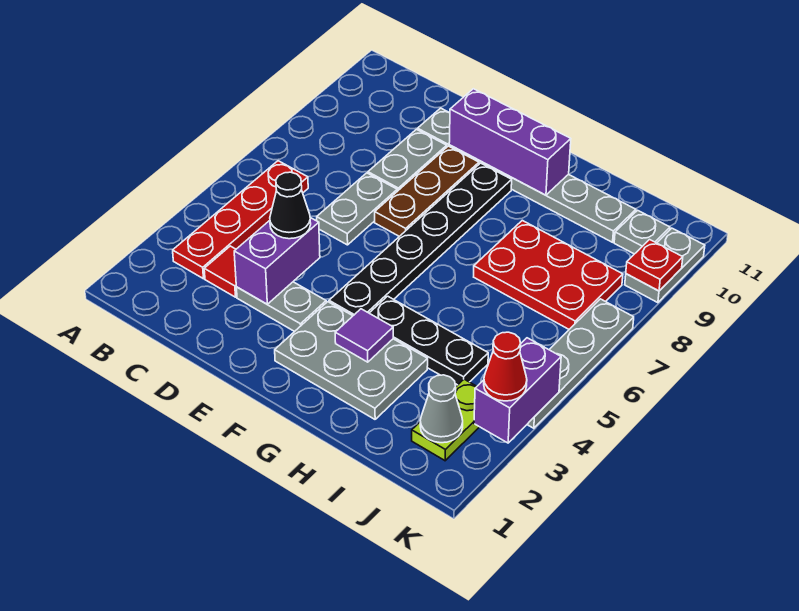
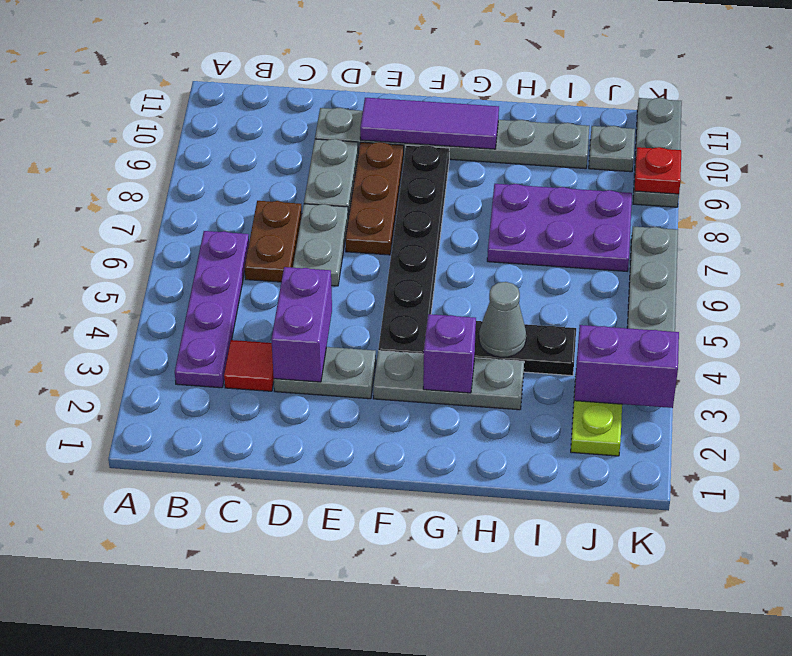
red 1x4 plate [173,161,308,279] -> purple 1x4 plate [175,231,249,388]
none -> brown 1x2 plate [245,201,302,282]
black 1x1 cone [270,172,311,239] -> none
purple 1x3 brick [449,89,571,195] -> purple 1x3 tile [360,98,499,149]
grey 2x3 plate [275,302,428,419] -> grey 1x3 plate [373,351,524,410]
purple 1x1 tile [335,309,393,362] -> purple 1x1 brick [423,314,476,393]
red 2x3 plate [474,220,623,329] -> purple 2x3 plate [487,184,632,271]
grey 1x1 cone [420,375,463,443] -> grey 1x1 cone moved to [479,282,526,357]
purple 1x2 brick [474,338,561,443] -> purple 1x2 brick turned to [574,325,679,408]
red 1x1 cone [484,332,527,401] -> none
grey 1x2 plate [625,228,705,303] -> grey 1x3 plate [633,98,682,207]

